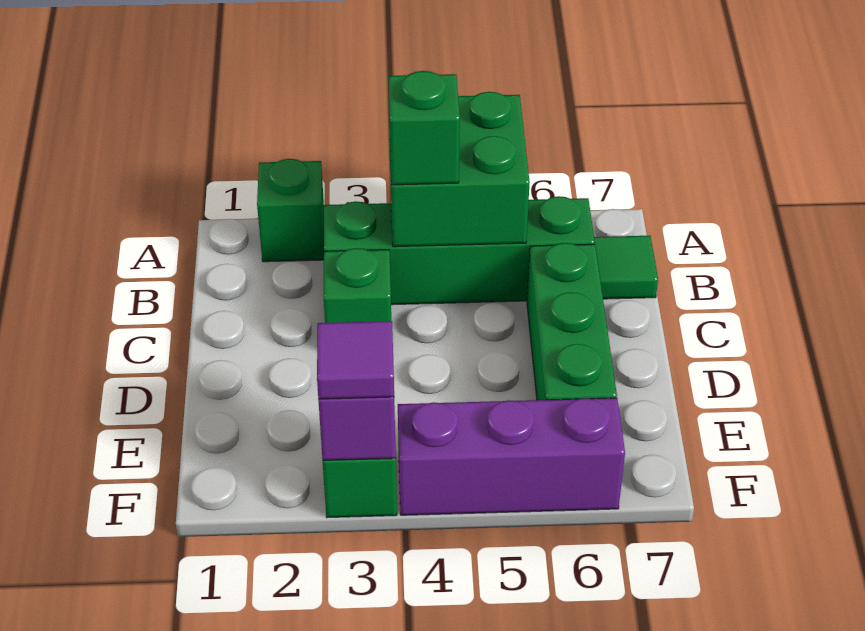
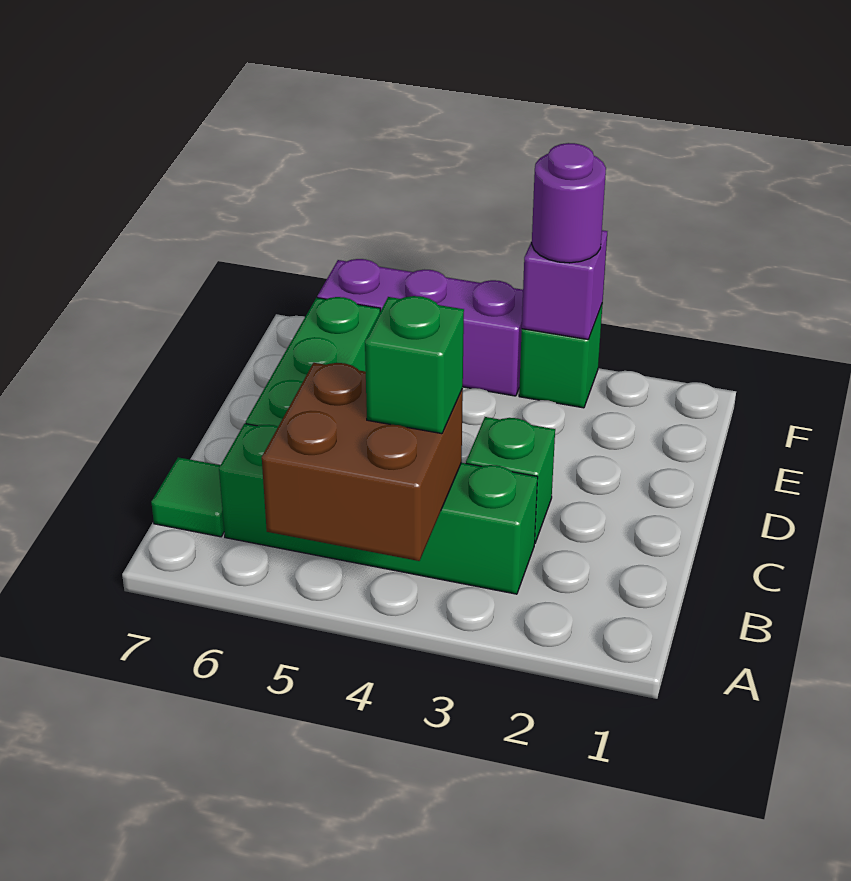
green 1x1 brick [257,159,324,262] -> none
green 2x2 brick [388,92,530,247] -> brown 2x2 brick [262,363,463,561]
purple 1x1 tile [317,321,394,399] -> purple 1x1 round brick [532,143,606,263]

